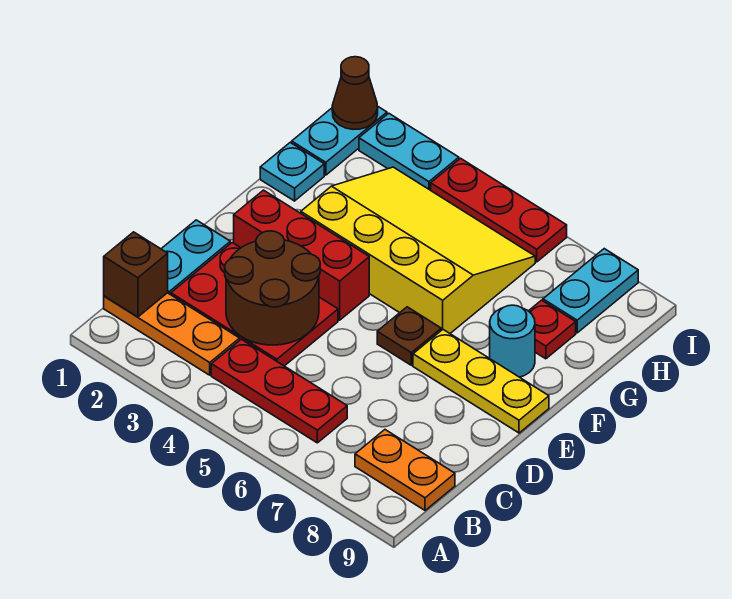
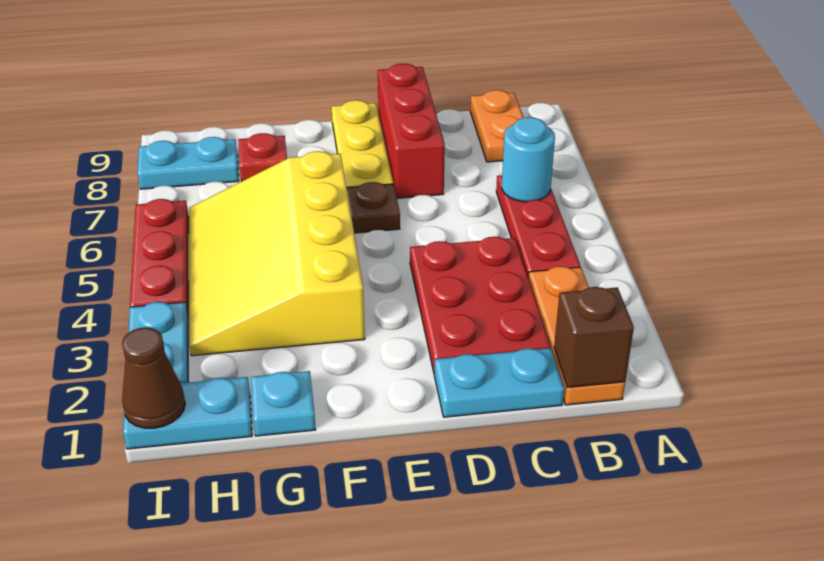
brown 2x2 round brick [225,231,320,345] -> none
red 1x3 brick [234,190,369,320] -> red 1x3 brick moved to [378,64,445,198]
cyan 1x1 round brick [490,305,535,377] -> cyan 1x1 round brick moved to [502,117,555,202]

